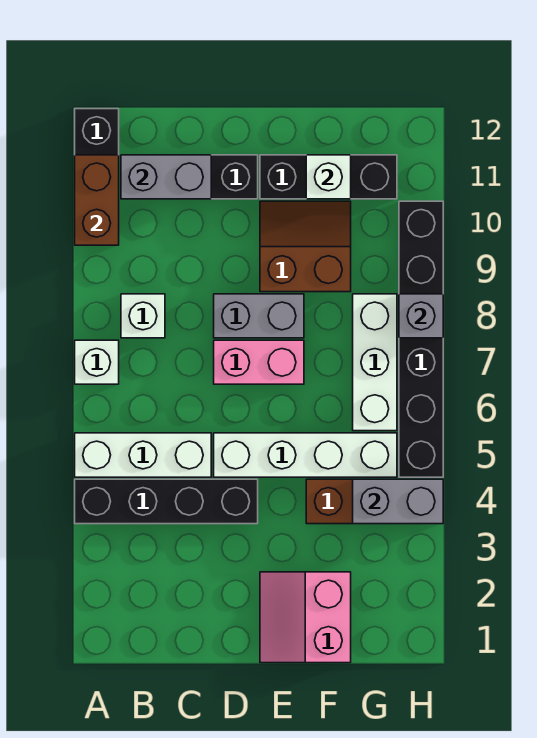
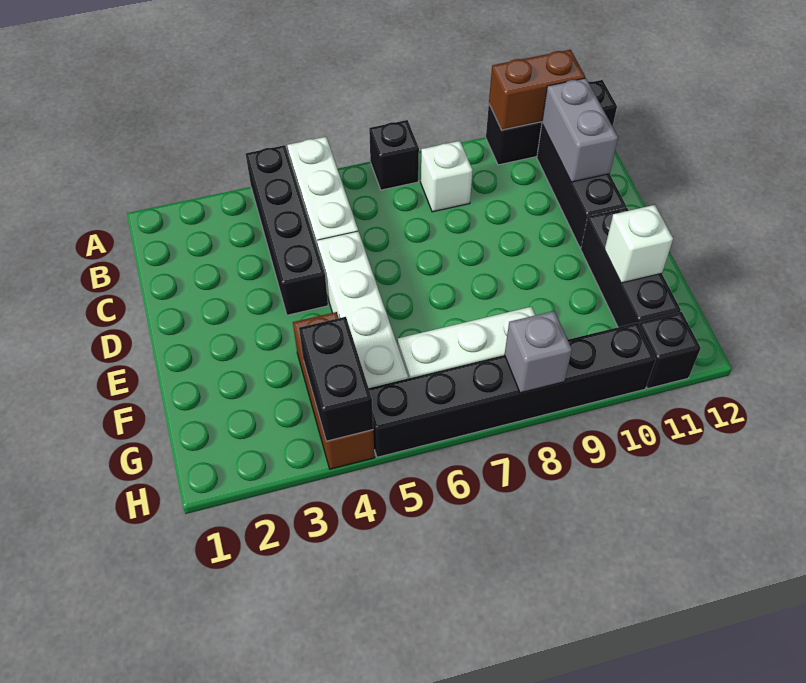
white 1x1 brick [75,340,119,384] -> black 1x1 brick [369,120,419,190]
pink 1x2 brick [214,340,304,384] -> none
grey 1x2 brick [214,294,304,338] -> none
pink 2x2 slope [260,572,351,663] -> none
brown 2x2 slope [260,201,351,292] -> none
grey 1x2 brick [353,479,443,524] -> black 1x2 brick [299,317,373,441]
none -> black 1x1 brick [639,312,701,388]

